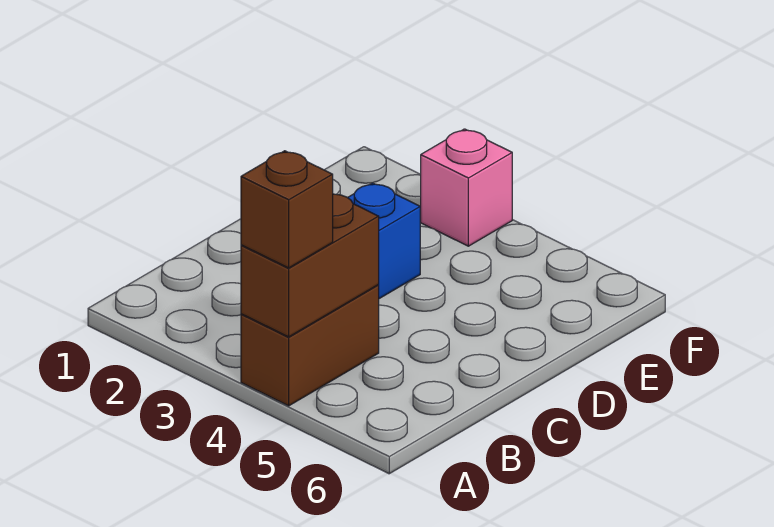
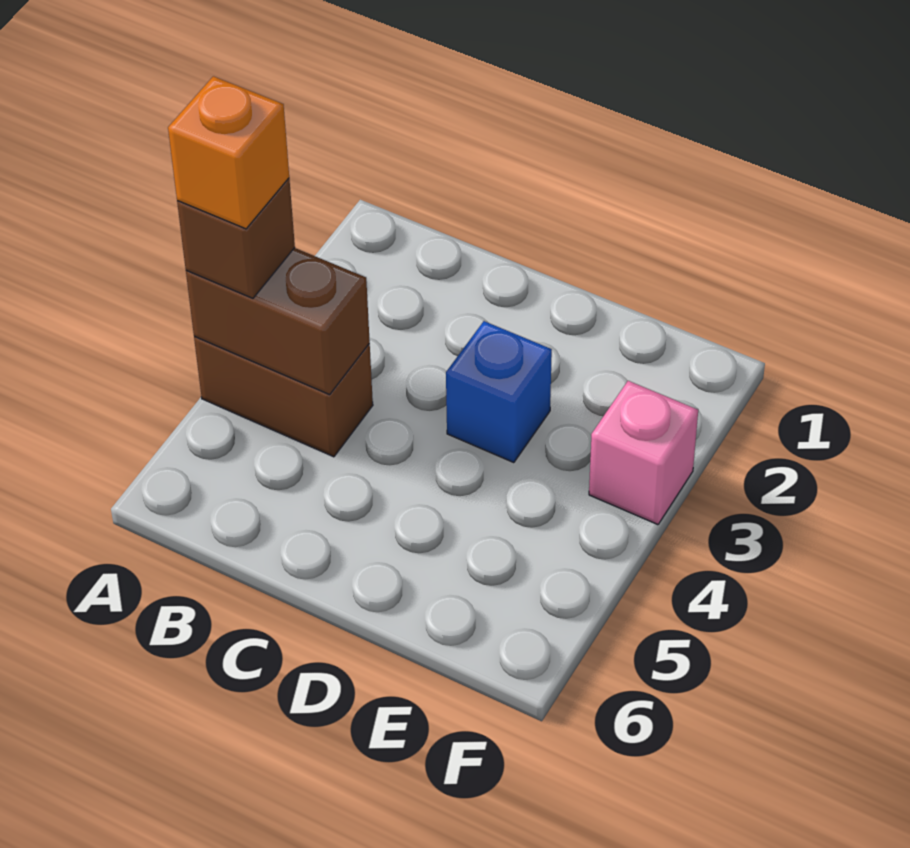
none -> orange 1x1 brick [168,76,289,229]

